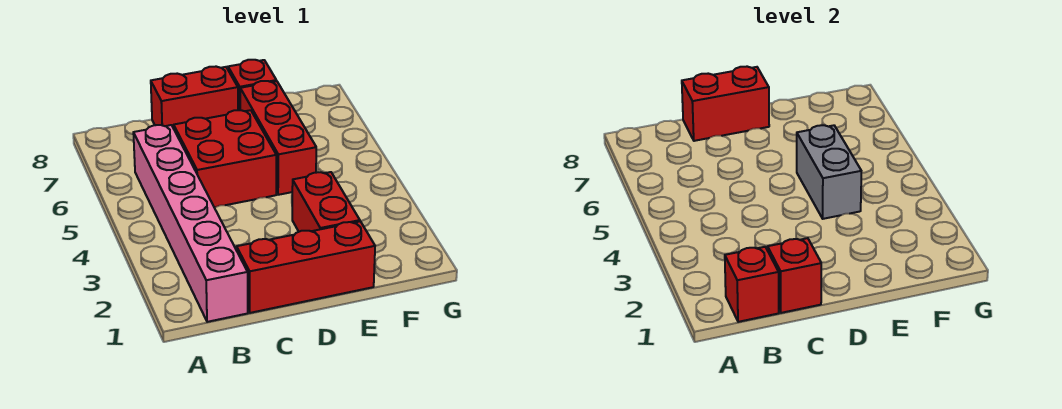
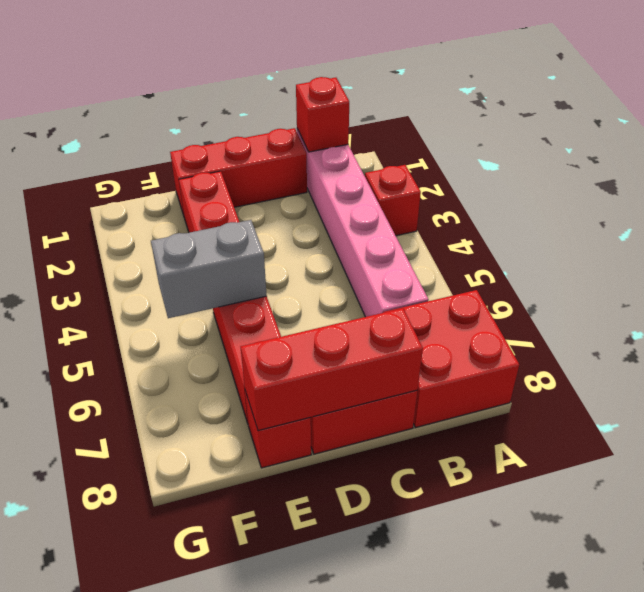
red 1x1 brick [768,238,821,313] -> red 1x1 brick moved to [365,165,421,236]
red 2x2 brick [174,110,276,207] -> red 2x2 brick moved to [384,290,519,428]
red 1x2 brick [682,67,769,141] -> red 1x3 brick [241,308,423,431]
grey 1x2 brick [797,125,861,219] -> grey 1x2 brick turned to [151,220,267,318]

